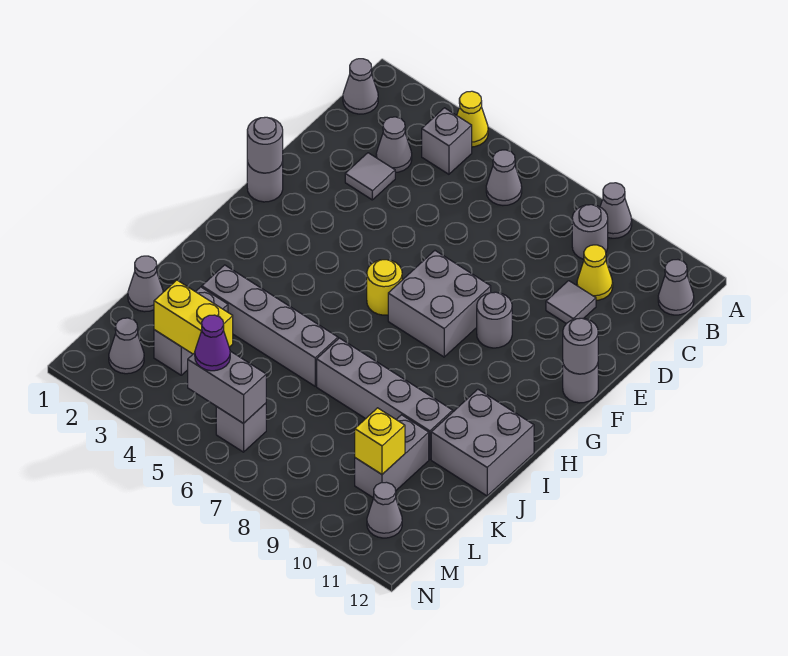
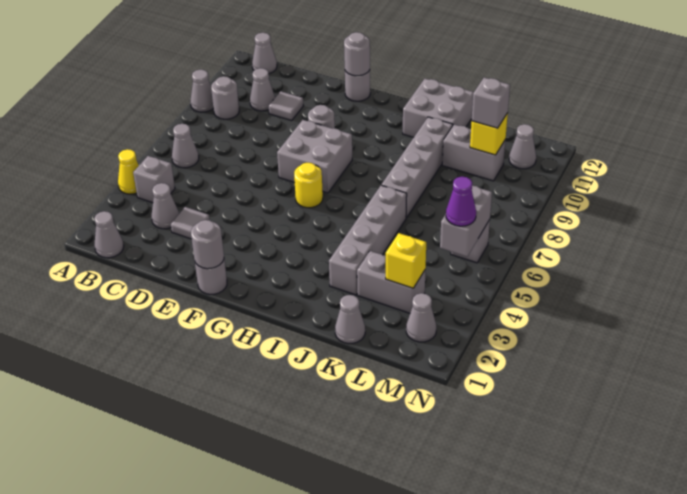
yellow 1x1 cone [577,245,613,300] -> grey 1x1 cone [250,68,275,111]
yellow 1x2 brick [154,280,233,354] -> yellow 1x1 brick [386,233,426,288]
none -> grey 1x1 brick [472,78,510,128]

